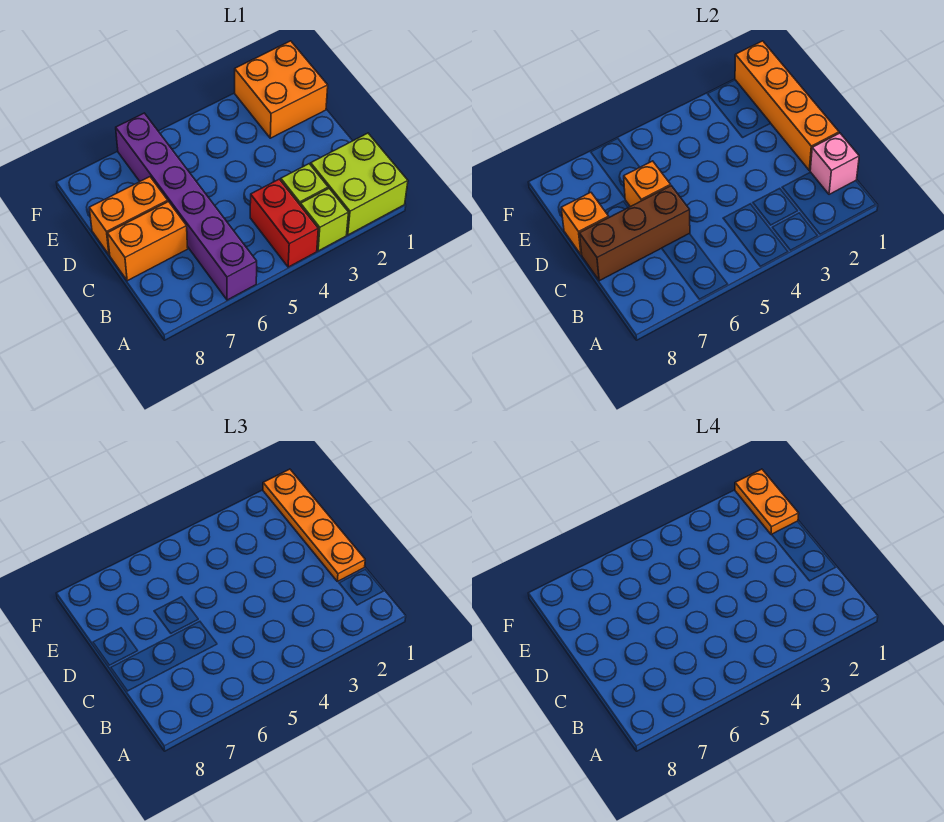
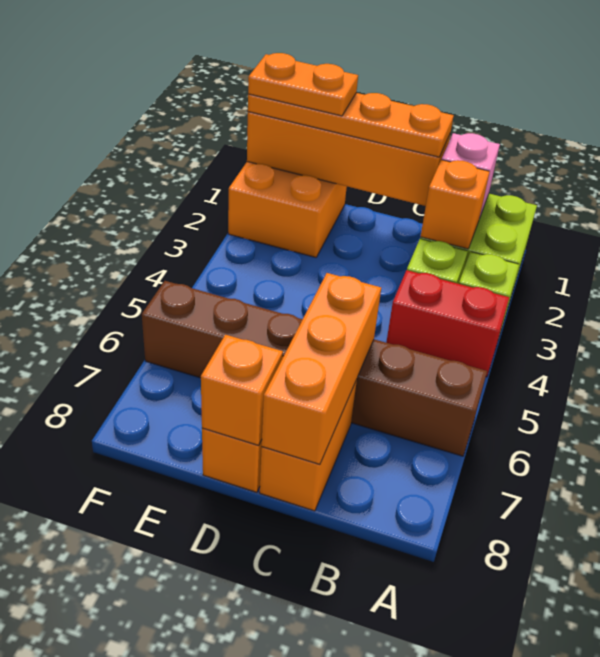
purple 1x6 brick [116,113,257,300] -> brown 1x6 brick [142,281,487,456]
brown 1x3 brick [579,186,690,281] -> orange 1x3 brick [262,273,381,464]
orange 1x1 brick [624,161,671,207] -> orange 1x1 brick moved to [420,160,490,249]

